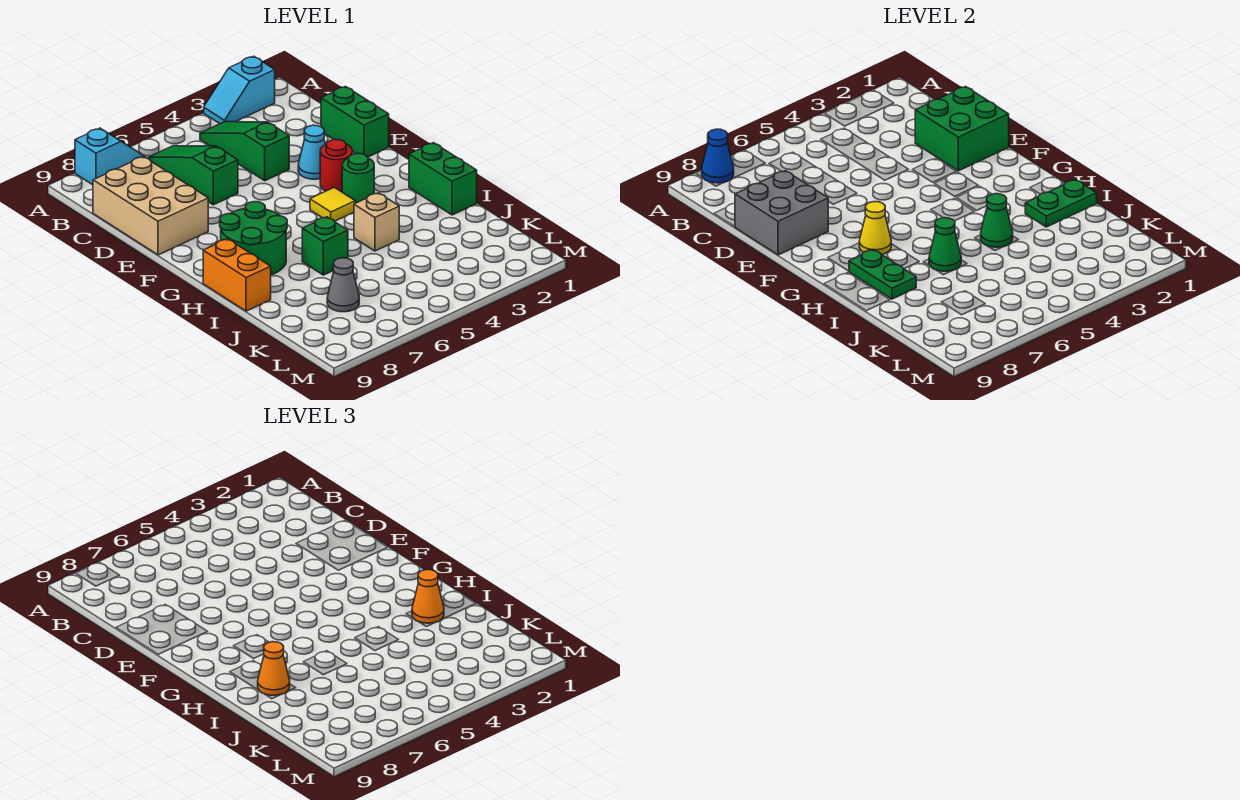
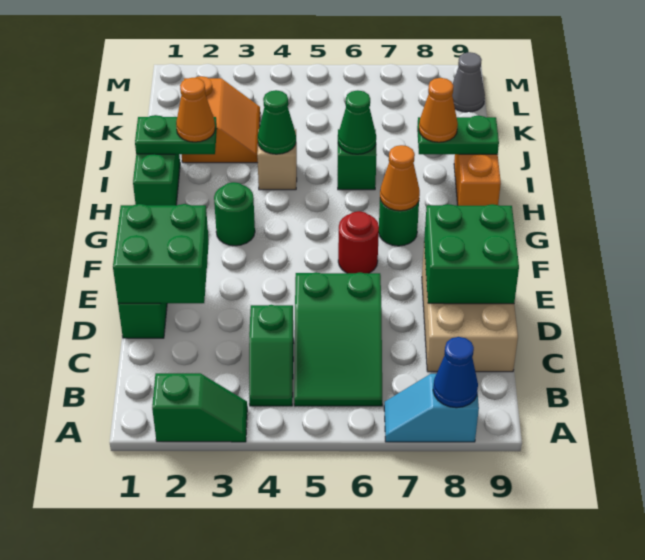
cyan 1x2 slope [204,56,275,124] -> green 1x2 slope [152,373,247,442]
green 1x3 slope [200,122,289,181] -> green 1x2 slope [249,305,294,406]
green 1x3 slope [148,146,238,205] -> green 2x3 slope [294,272,382,406]
grey 2x2 brick [735,171,828,255] -> green 2x2 brick [424,204,519,304]
cyan 1x1 cone [298,125,325,179] -> none
red 1x1 round brick [320,139,352,192] -> red 1x1 round brick moved to [338,211,379,273]
yellow 1x1 tile [310,187,355,221] -> none
green 2x2 round brick [220,202,287,275] -> green 1x1 round brick [379,199,419,246]
yellow 1x1 cone [859,202,891,255] -> orange 1x1 cone [380,145,420,211]
green 1x2 plate [849,250,916,299] -> green 1x2 plate turned to [417,116,499,154]
none -> orange 2x2 slope [182,76,260,163]
grey 1x1 cone [327,258,359,312] -> grey 1x1 cone moved to [452,52,485,112]

